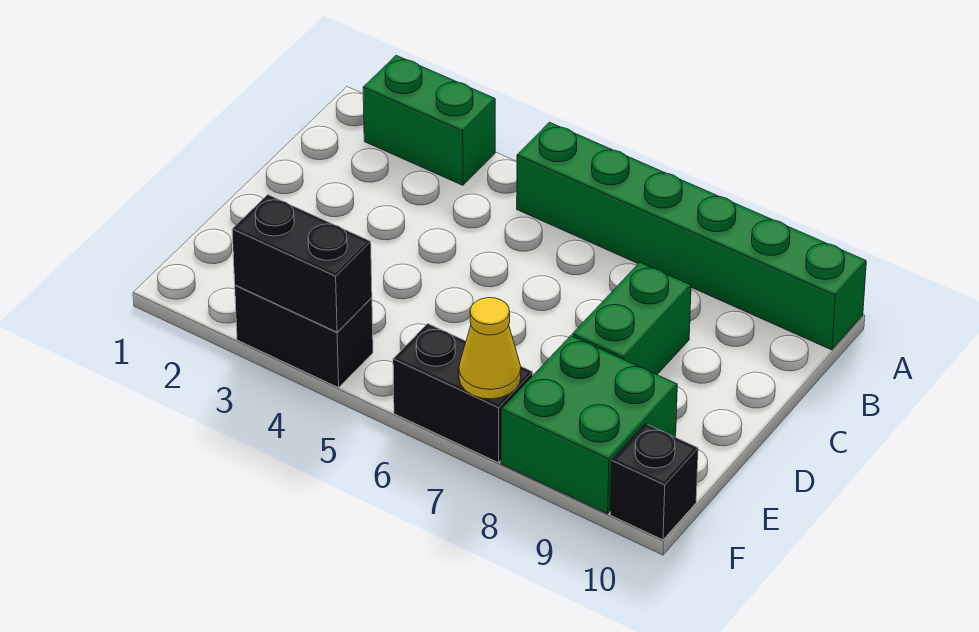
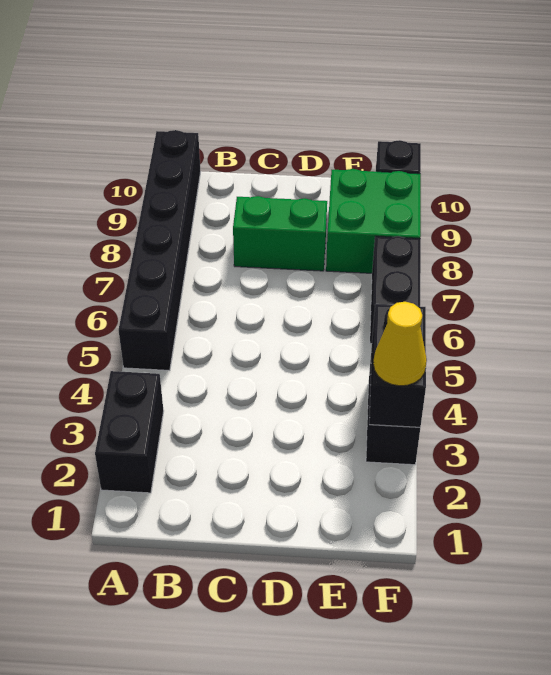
green 1x2 brick [363,55,495,185] -> black 1x2 brick [95,371,164,493]
green 1x6 brick [517,122,866,350] -> black 1x6 brick [119,130,201,371]
yellow 1x1 cone [459,298,521,399] -> yellow 1x1 cone moved to [373,302,427,386]

